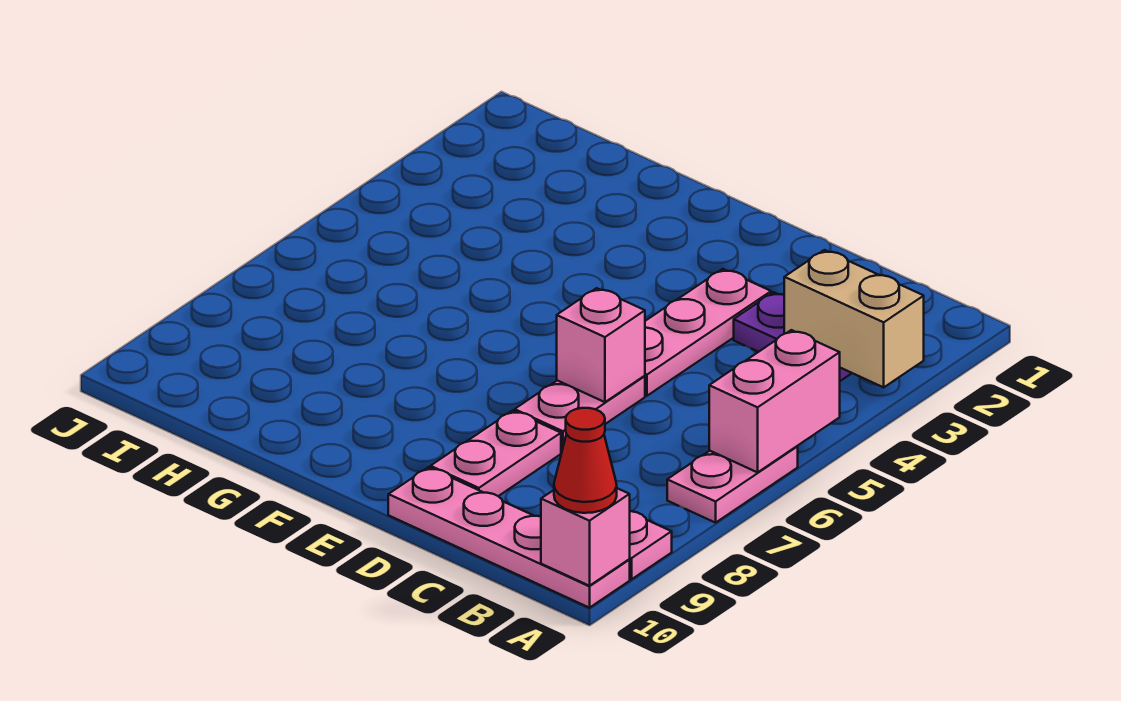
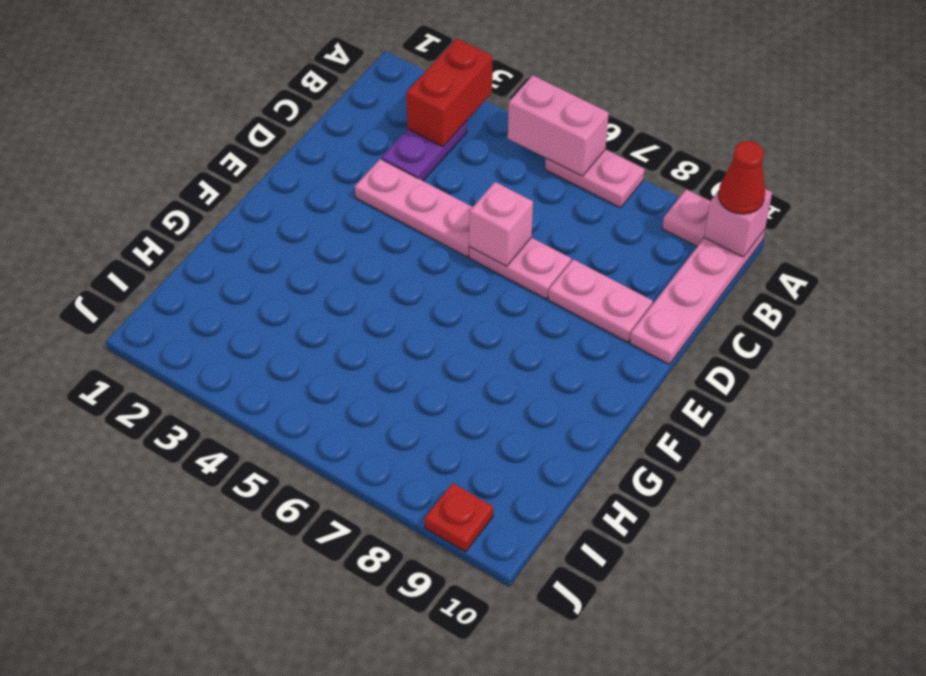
tan 1x2 brick [784,250,924,387] -> red 1x2 brick [406,39,493,147]
none -> red 1x1 plate [425,483,493,552]

